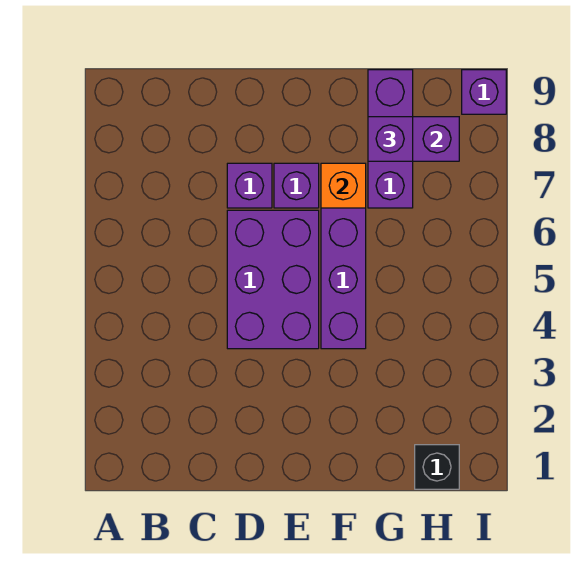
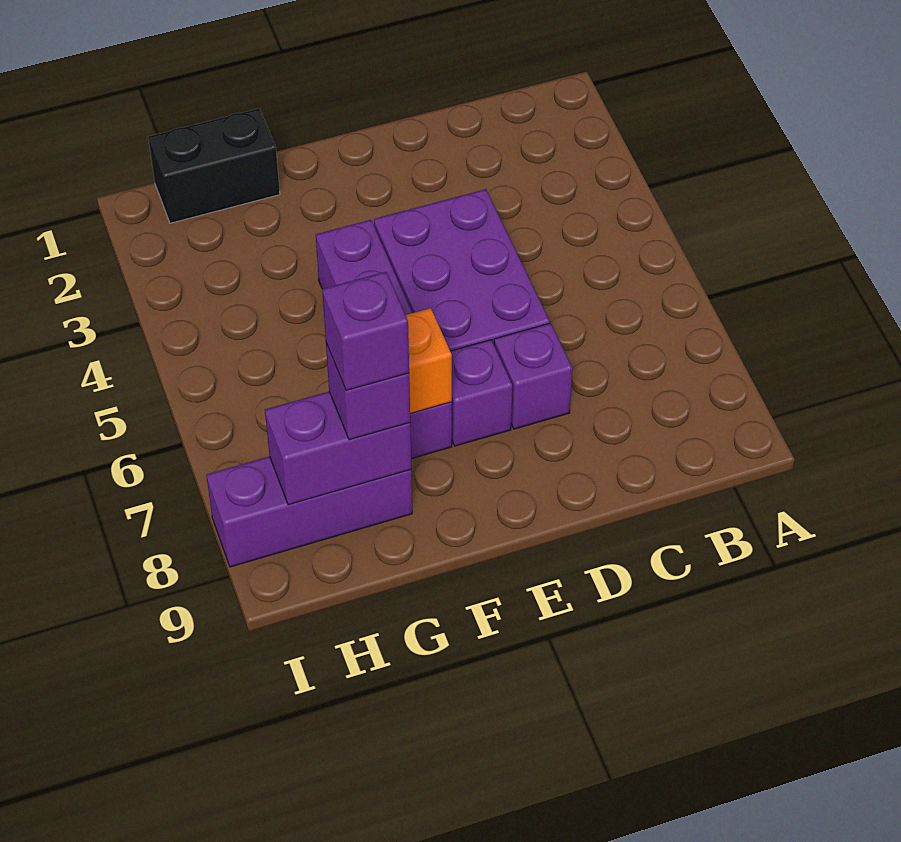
purple 1x3 brick [368,70,413,208] -> purple 1x3 brick turned to [206,457,412,567]
black 1x1 brick [415,445,459,489] -> black 1x2 brick [148,108,280,223]
purple 1x1 brick [462,70,506,114] -> purple 1x1 brick moved to [322,272,409,391]

